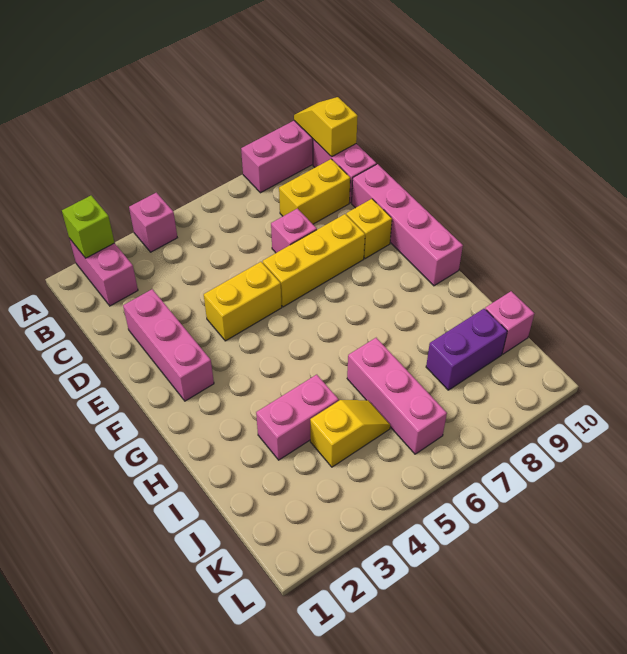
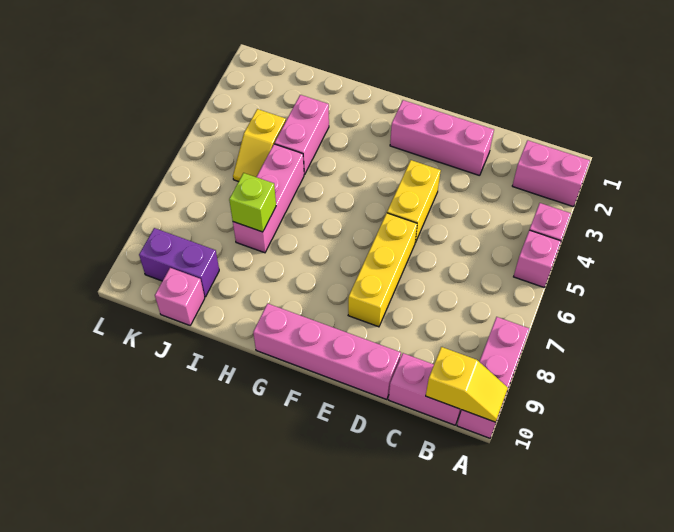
lime 1x1 brick [62,196,115,258] -> lime 1x1 brick moved to [229,173,276,232]
yellow 1x2 brick [279,159,350,224] -> none
pink 1x1 brick [271,208,317,253] -> pink 1x1 brick moved to [514,230,561,288]
yellow 1x1 brick [346,199,392,259] -> none
pink 1x3 brick [347,338,447,454] -> pink 1x3 brick turned to [233,144,304,253]
purple 1x2 brick [426,309,507,390] -> purple 1x2 brick turned to [139,228,219,297]

